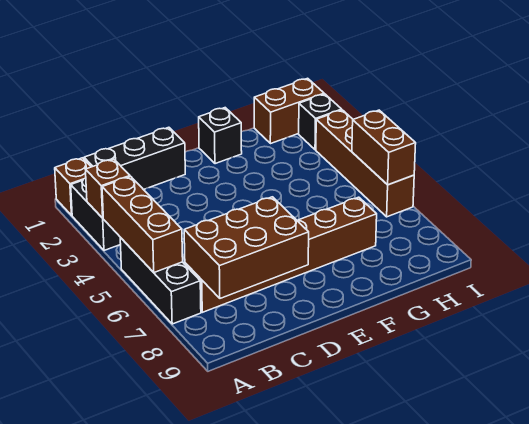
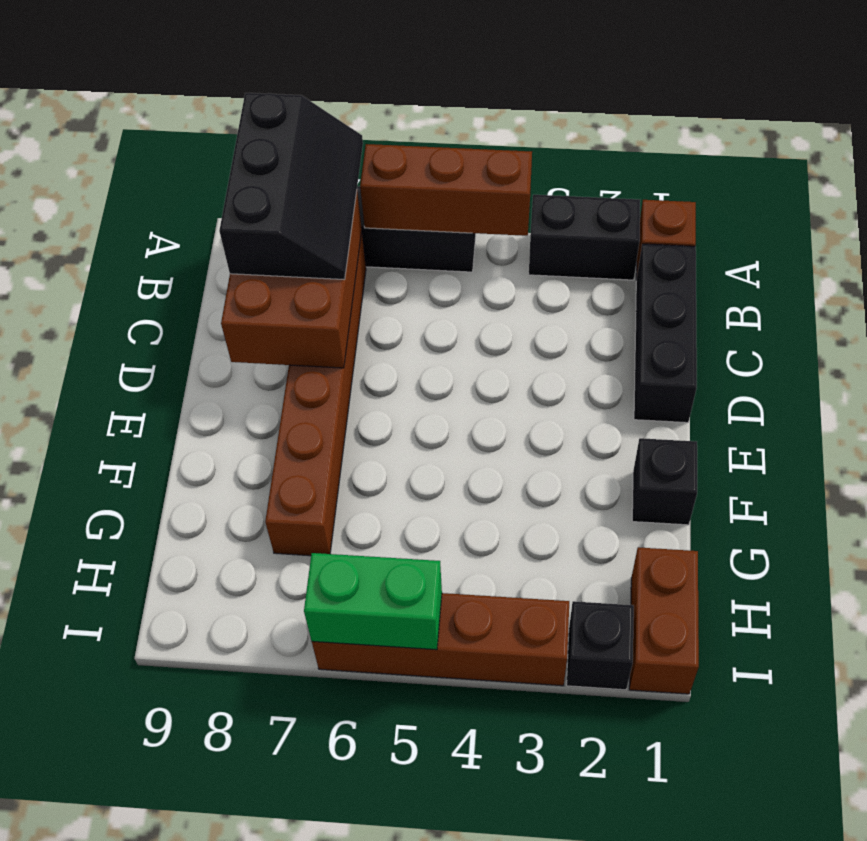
brown 1x1 brick [86,159,130,218] -> none
none -> black 2x3 slope [219,93,363,279]
brown 1x2 brick [352,110,416,185] -> green 1x2 brick [304,553,442,650]

